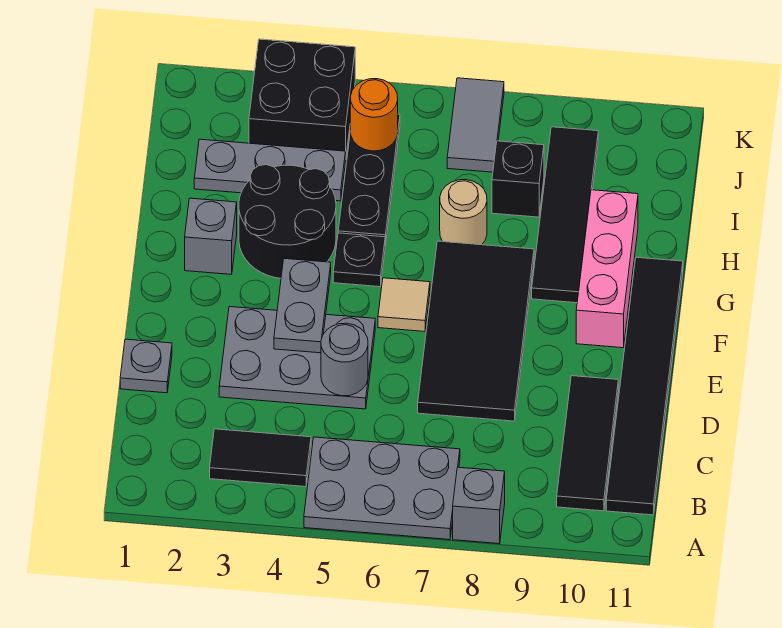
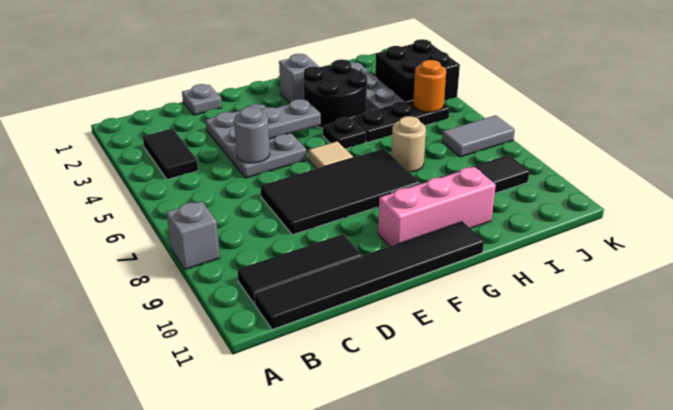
grey 2x3 plate [304,437,460,540] -> none
black 1x1 brick [492,141,544,217] -> none

